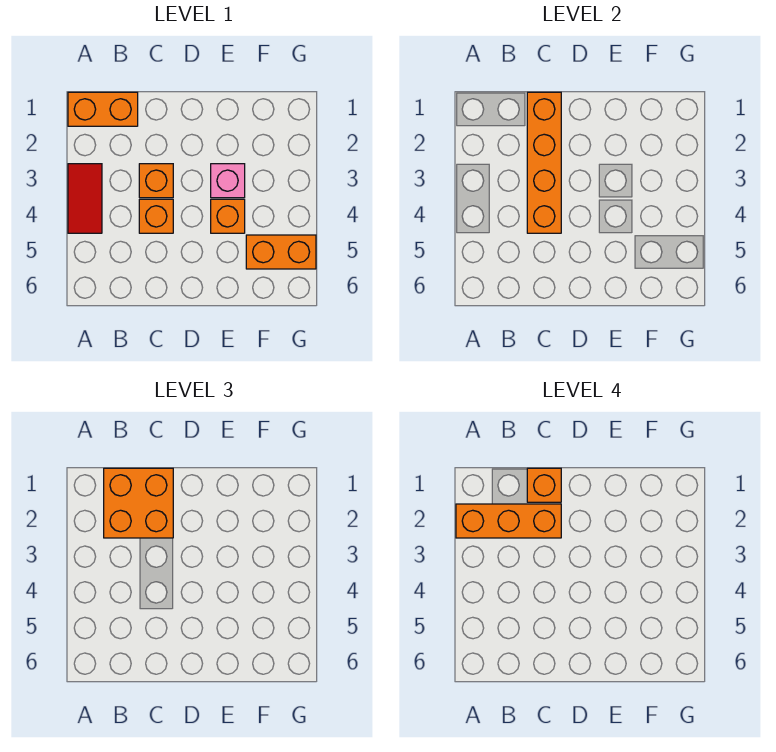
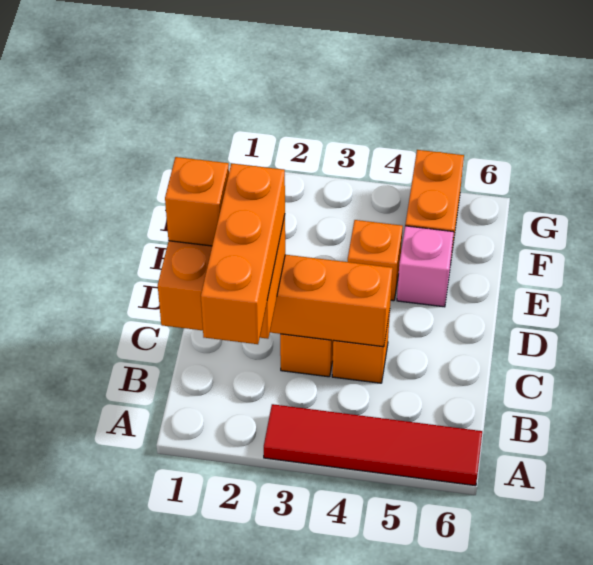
orange 1x2 brick [68,92,138,126] -> none
red 1x2 tile [68,164,102,233] -> red 1x4 tile [264,404,482,486]
pink 1x1 brick [211,164,245,198] -> pink 1x1 brick moved to [397,226,454,307]

